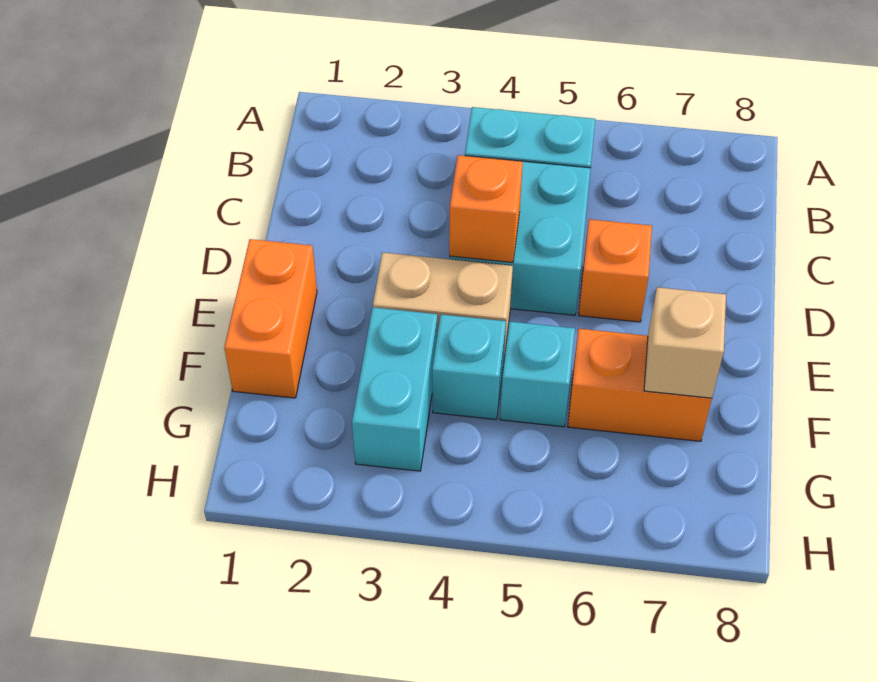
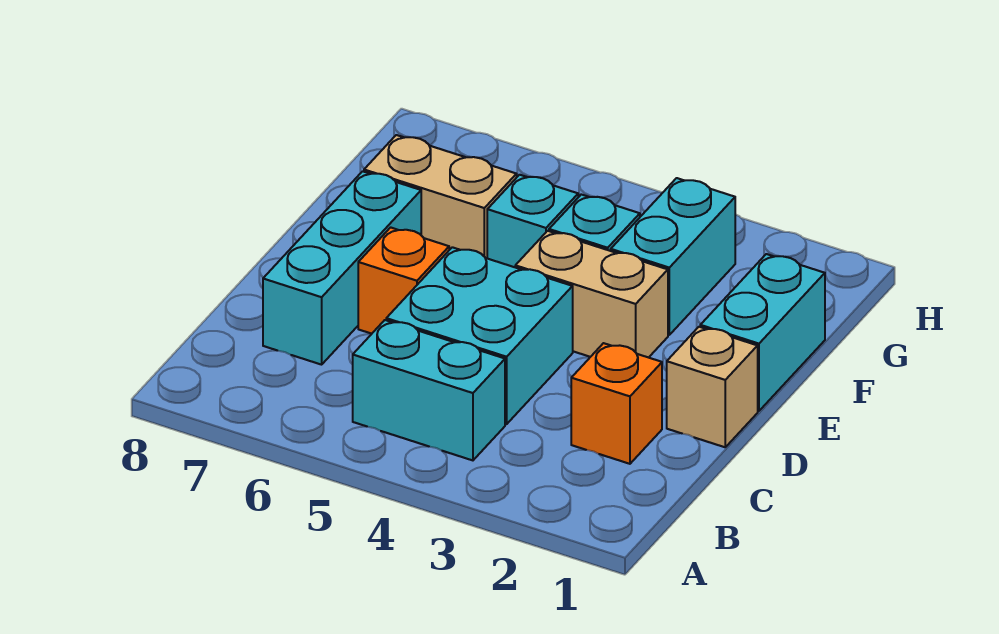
none -> cyan 1x3 brick [263,171,421,365]
orange 1x1 brick [449,155,523,262] -> orange 1x1 brick moved to [571,343,662,464]
orange 1x2 brick [224,239,317,398] -> cyan 1x2 brick [700,254,825,411]
orange 1x2 brick [568,329,712,441] -> tan 1x2 brick [364,135,517,258]
tan 1x1 brick [644,287,726,398] -> tan 1x1 brick moved to [667,327,758,447]

